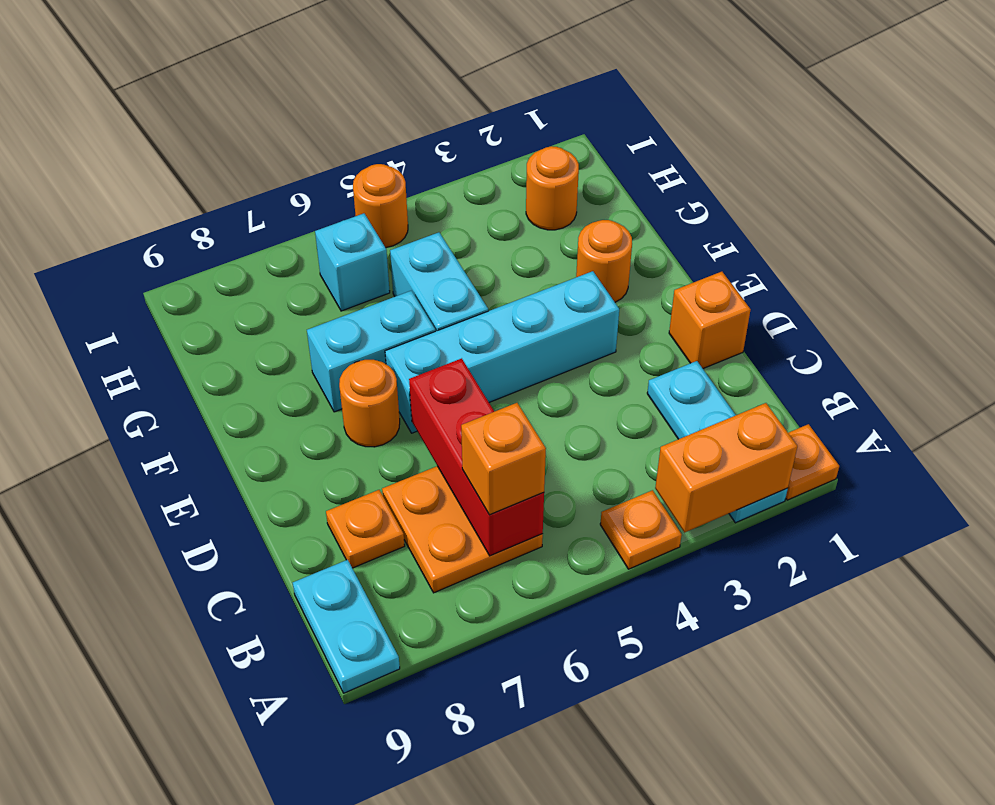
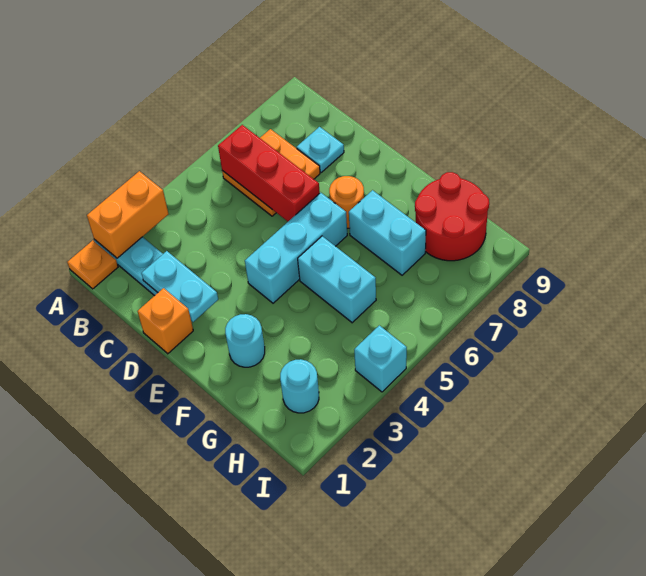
orange 1x1 plate [600,490,682,569] -> none
cyan 1x2 plate [293,560,400,693] -> cyan 1x2 plate moved to [141,251,218,322]
orange 1x1 brick [461,403,546,515] -> none
orange 1x1 plate [326,490,405,568] -> cyan 1x1 plate [297,127,344,172]
cyan 1x4 brick [385,271,619,433] -> cyan 1x3 brick [245,193,347,303]
orange 1x1 round brick [576,220,632,302] -> cyan 1x1 round brick [225,314,265,367]
cyan 1x2 brick [307,291,435,412] -> cyan 1x2 brick turned to [349,190,426,275]
none -> red 2x2 round brick [415,172,489,261]
orange 1x1 round brick [526,146,579,230] -> cyan 1x1 round brick [280,359,319,413]
cyan 1x1 brick [315,213,390,311] -> cyan 1x1 brick moved to [354,325,407,392]
orange 1x1 round brick [353,164,408,248] -> none

